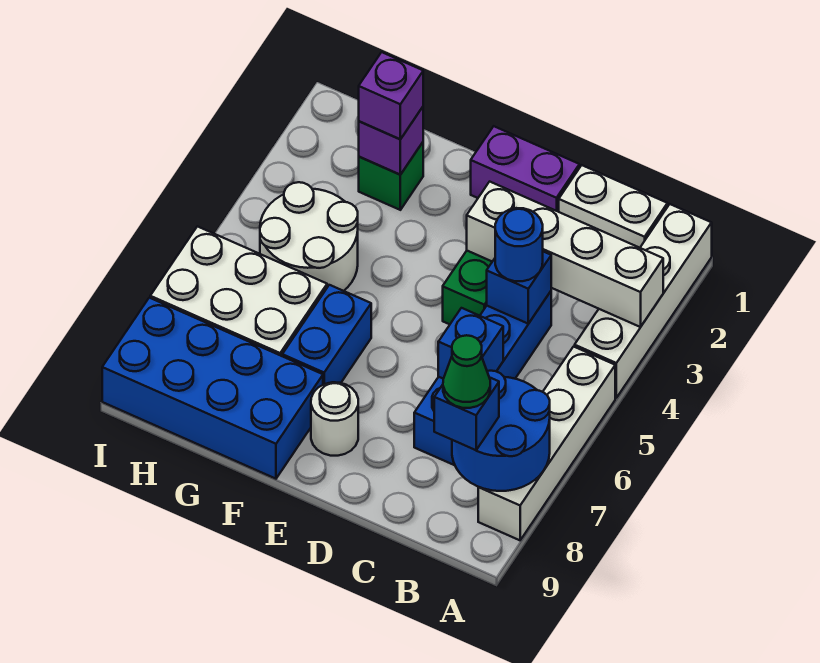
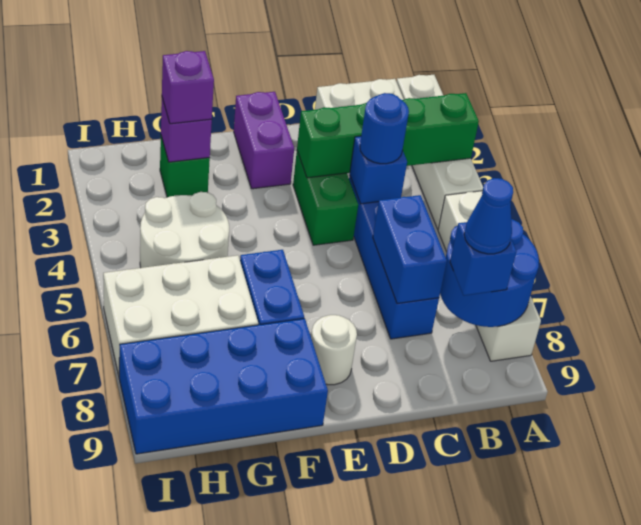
white 1x4 brick [467,182,663,327] -> green 1x4 brick [297,93,479,178]
green 1x1 cone [443,335,490,408] -> blue 1x1 cone [464,178,513,254]
blue 1x1 brick [438,308,503,379] -> blue 1x2 brick [373,195,447,304]
purple 1x2 brick [471,126,579,212] -> purple 1x2 brick turned to [234,92,294,189]

